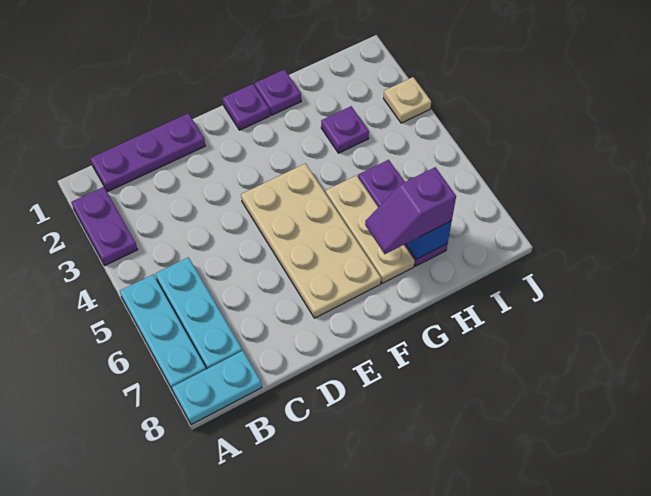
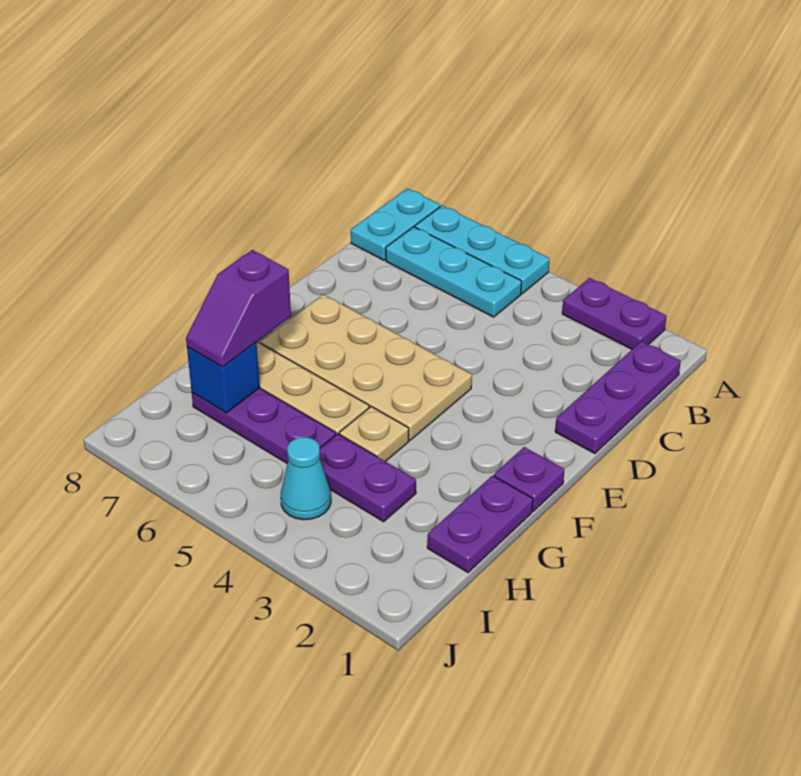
purple 1x1 plate [255,69,301,115] -> purple 1x2 plate [427,476,533,573]
purple 1x2 slope [365,167,456,254] -> purple 1x2 slope turned to [186,250,291,367]
purple 1x1 plate [321,106,369,153] -> purple 1x2 plate [320,434,416,522]
none -> cyan 1x1 cone [281,437,331,520]
tan 1x1 plate [384,77,431,123] -> tan 1x1 plate moved to [339,407,409,462]

